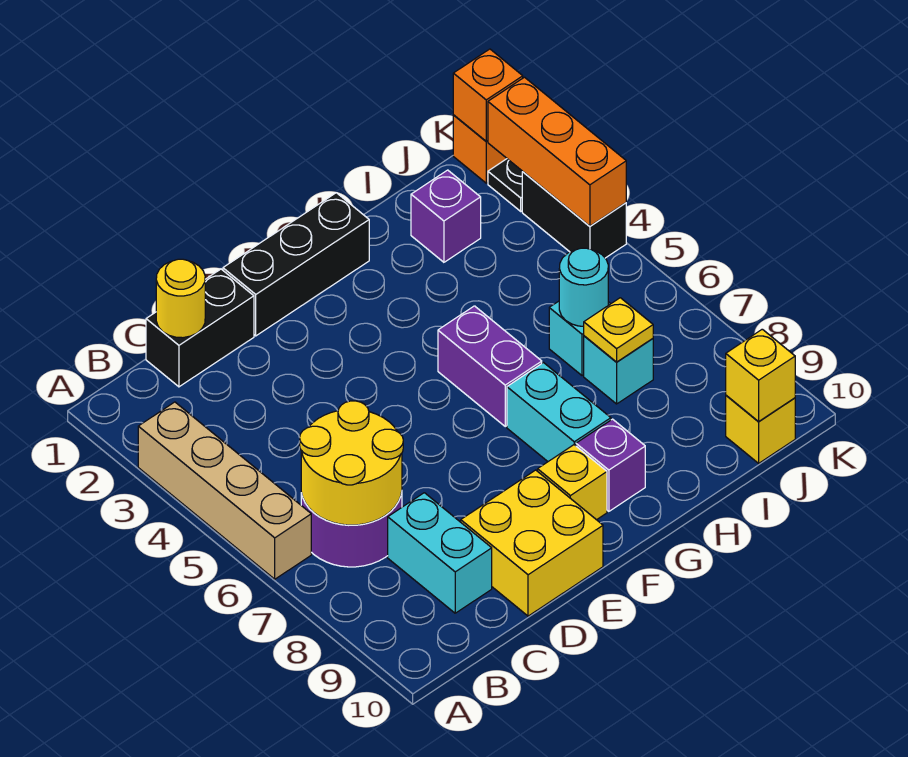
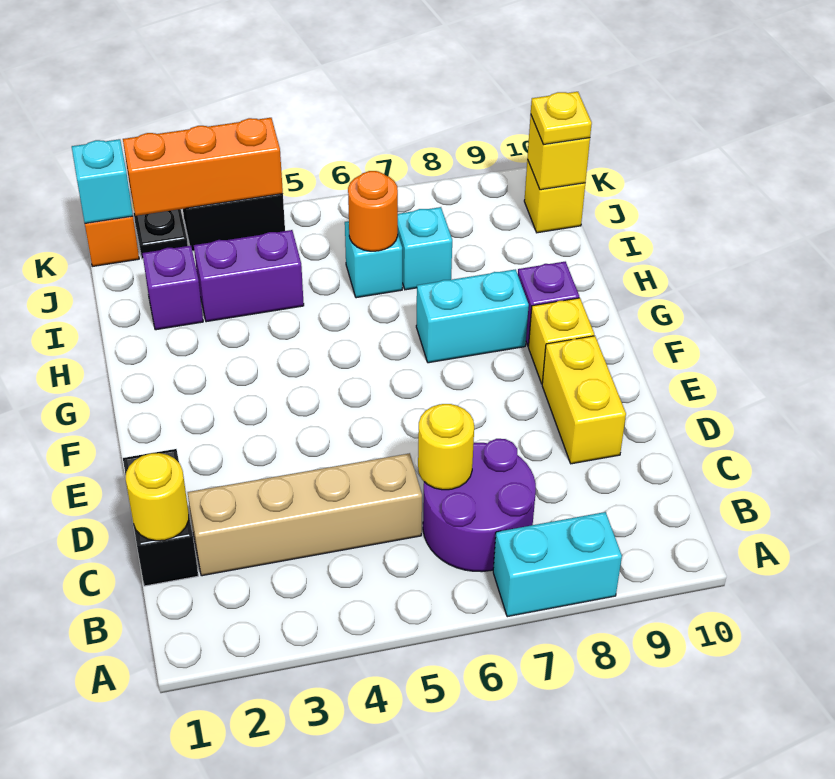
tan 1x4 brick [138,402,311,579] -> tan 1x4 brick moved to [188,453,422,576]
yellow 2x2 round brick [300,401,403,525] -> yellow 1x1 round brick [418,404,474,490]
cyan 1x2 brick [388,493,492,613] -> cyan 1x2 brick moved to [493,512,622,617]
yellow 2x2 brick [461,470,603,616] -> yellow 1x2 brick [542,336,626,464]
black 1x3 brick [223,193,369,336] -> none
purple 1x2 brick [438,306,542,426] -> purple 1x2 brick moved to [194,230,304,322]
cyan 1x1 round brick [559,248,608,326] -> orange 1x1 round brick [348,171,398,251]
yellow 1x1 plate [584,298,653,362] -> yellow 1x1 plate moved to [531,92,592,145]
orange 1x1 brick [453,49,523,141] -> cyan 1x1 brick [72,139,133,223]

